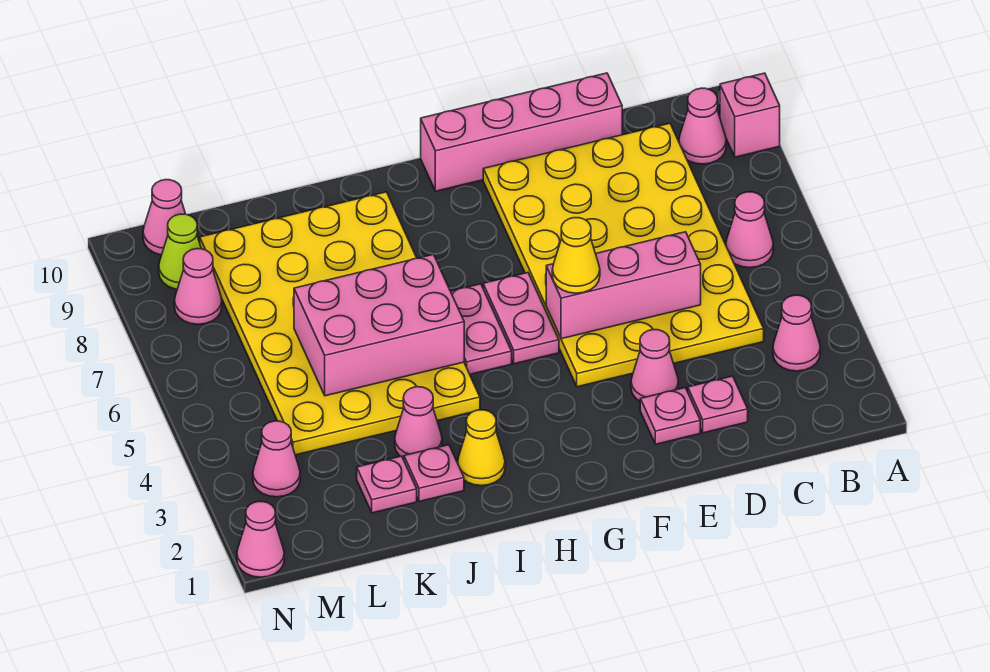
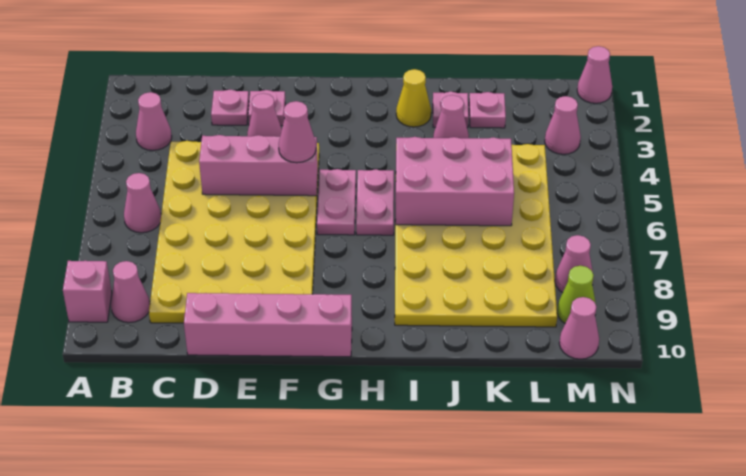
yellow 1x1 cone [552,218,600,293] -> pink 1x1 cone [279,101,316,163]

